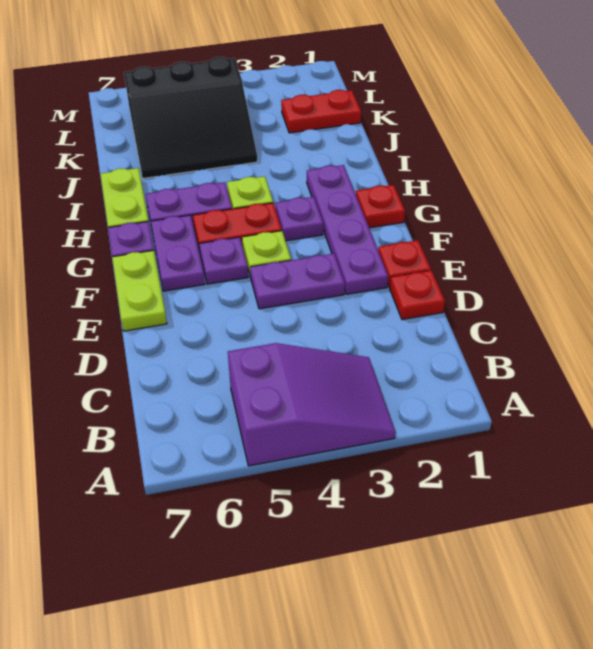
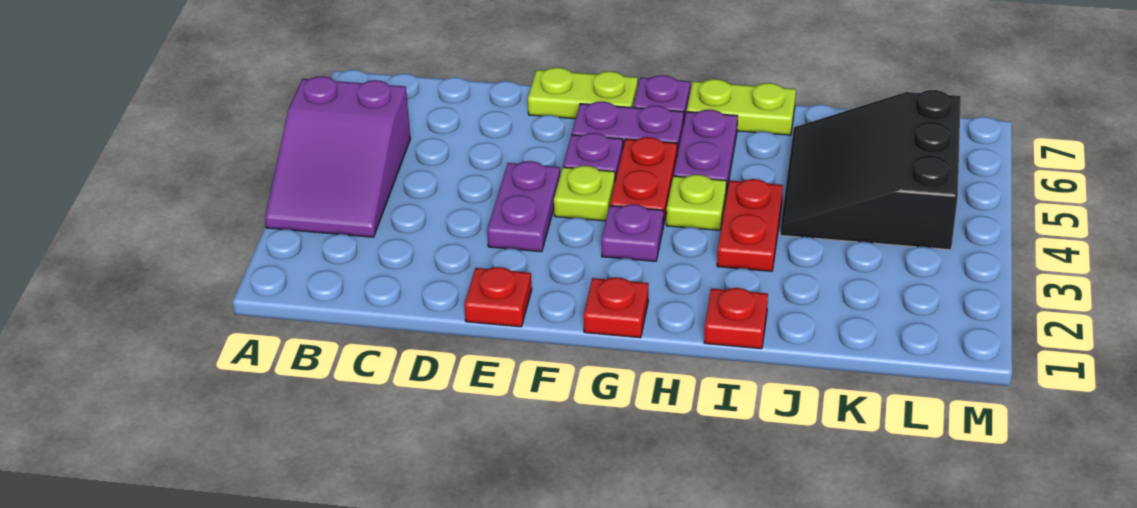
red 1x1 plate [390,270,445,320] -> red 1x1 plate moved to [704,288,768,349]
purple 1x4 plate [307,165,388,294] -> none
red 1x2 plate [281,90,361,133] -> red 1x2 plate moved to [717,179,783,271]

